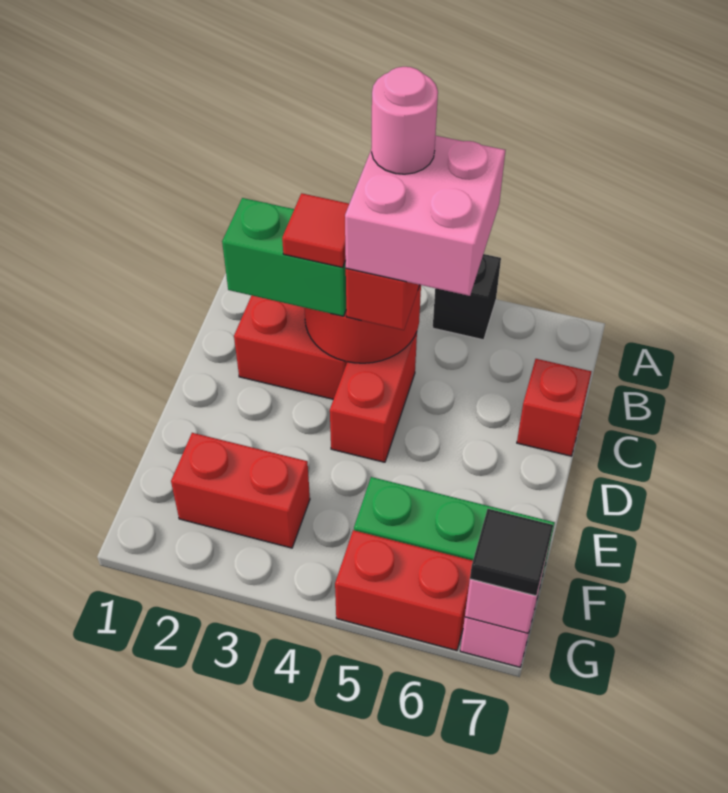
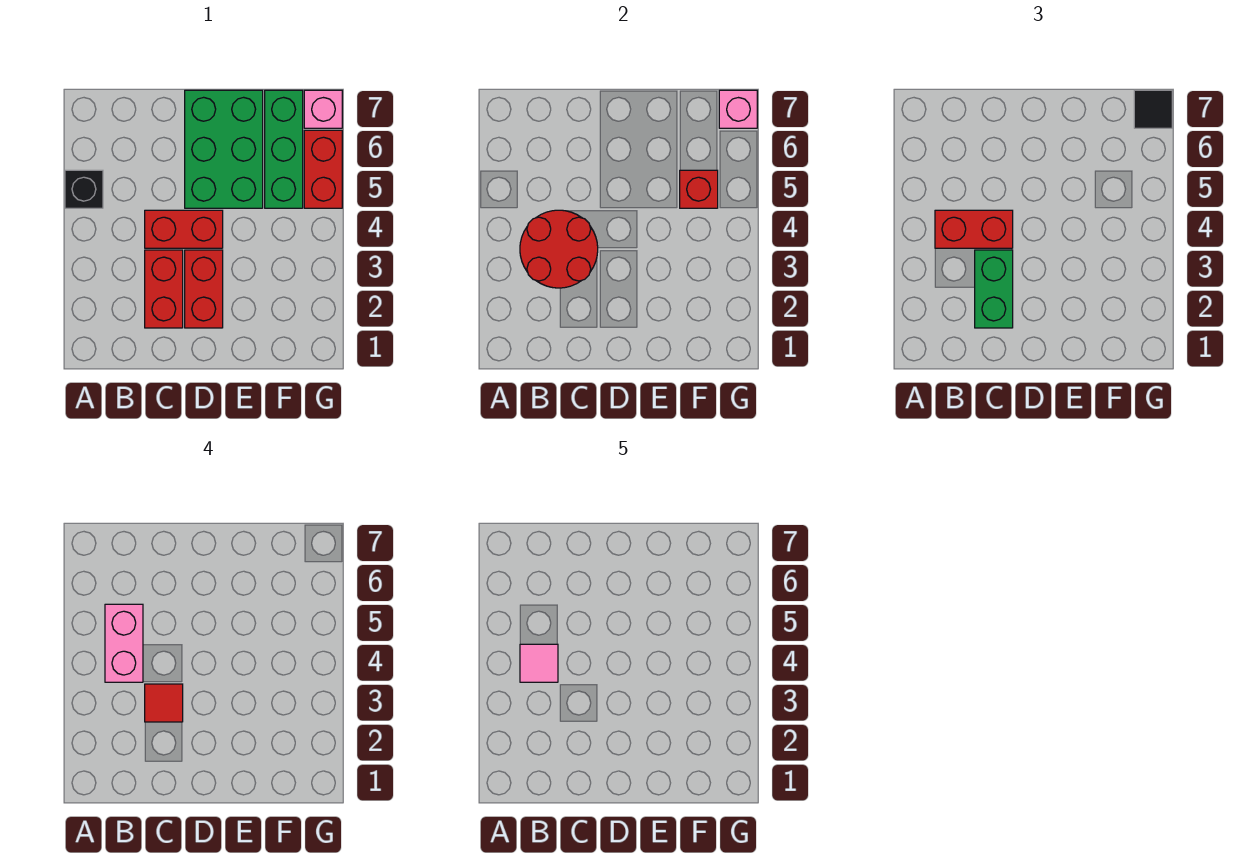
pink 2x2 brick [345,136,505,296] -> pink 1x2 brick [105,604,143,682]
pink 1x1 round brick [372,67,438,174] -> pink 1x1 tile [520,644,558,682]
red 1x1 brick [517,359,591,456] -> red 1x1 brick moved to [680,170,718,208]
none -> green 2x3 brick [185,90,263,208]
red 1x2 brick [171,433,310,548] -> red 1x2 brick moved to [185,250,223,328]

